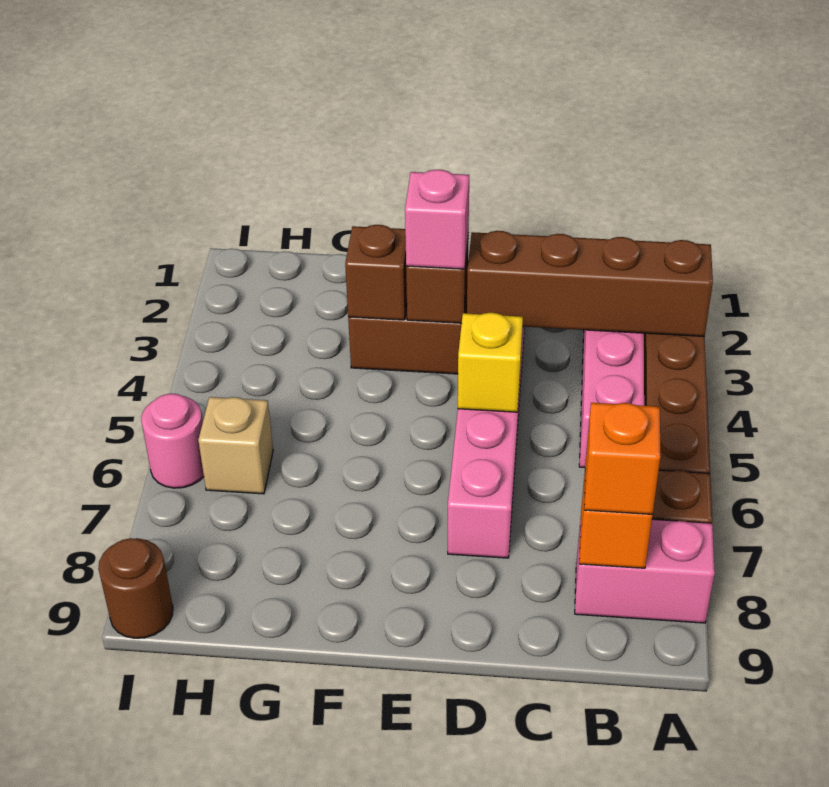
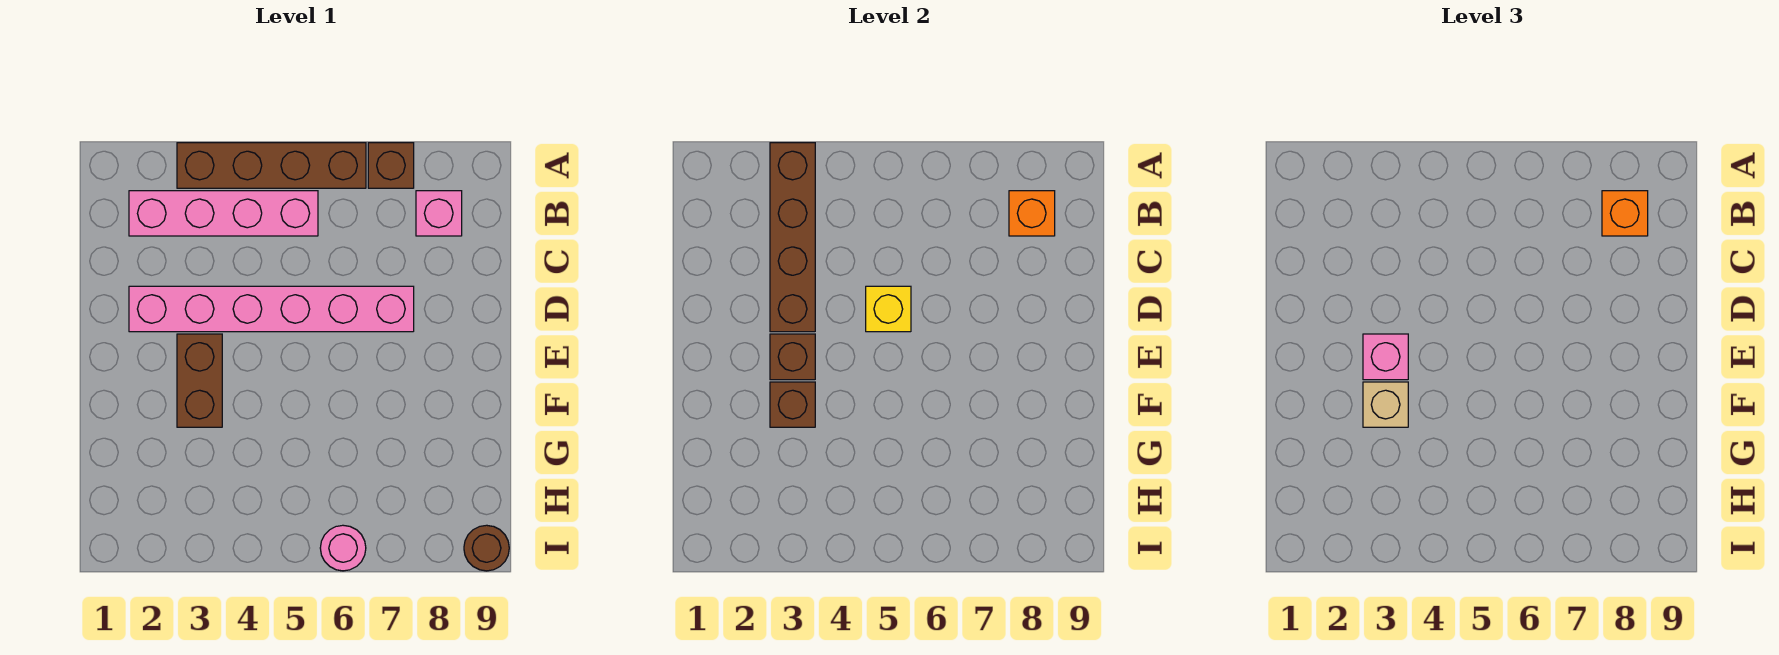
pink 1x2 brick [575,519,715,623] -> pink 1x1 brick [416,191,462,236]
tan 1x1 brick [198,397,273,494] -> tan 1x1 brick moved to [1363,382,1408,427]

